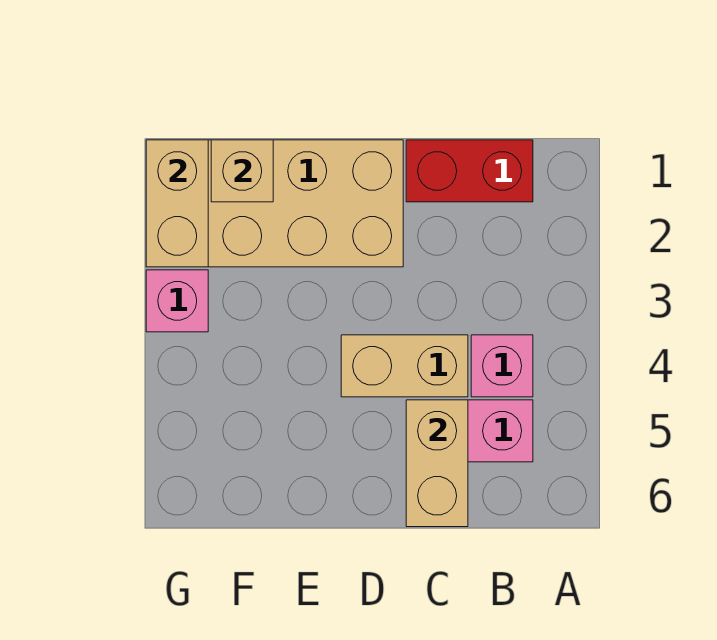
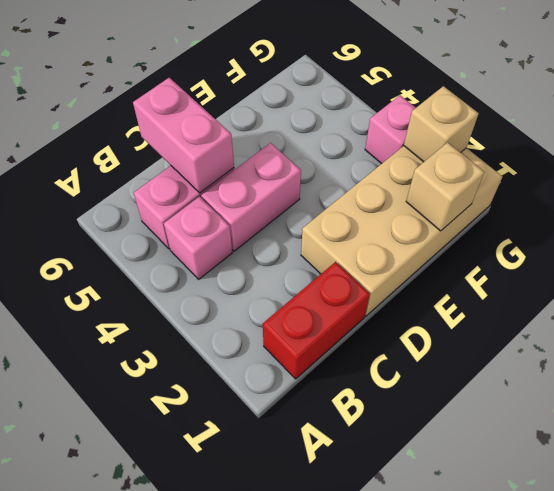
tan 1x2 brick [341,335,468,397] -> pink 1x2 brick [201,143,301,251]
tan 1x2 brick [406,400,468,527] -> pink 1x2 brick [133,78,234,193]
tan 1x2 brick [146,140,208,267] -> tan 1x1 brick [404,86,479,162]

